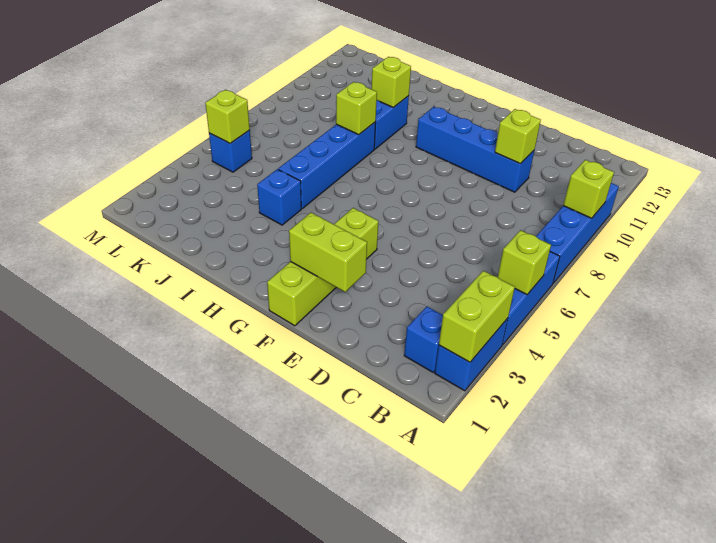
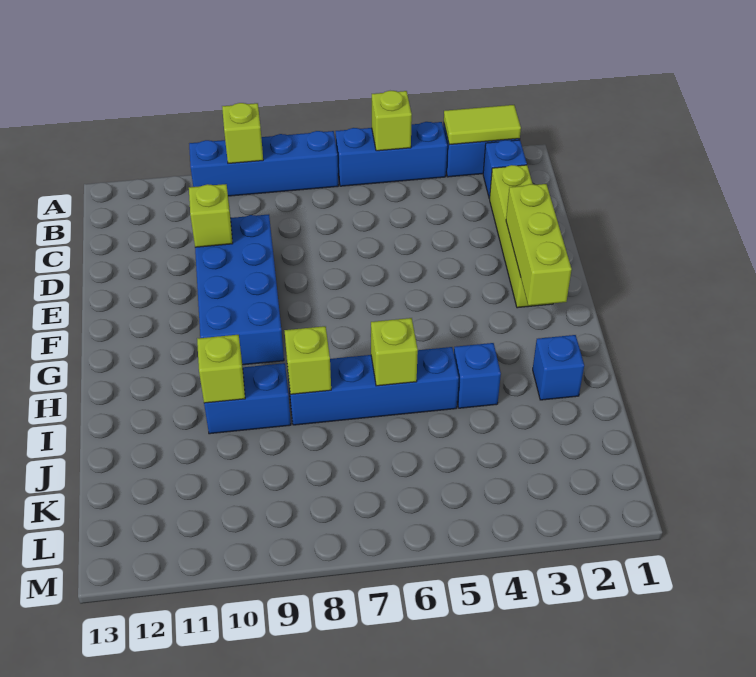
lime 1x2 brick [439,271,515,362] -> lime 1x2 tile [444,105,521,145]
blue 1x4 brick [416,107,534,192] -> blue 2x4 brick [195,214,284,365]
lime 1x2 brick [289,213,367,292] -> lime 1x3 brick [506,184,572,306]
lime 1x4 brick [267,208,379,326] -> lime 1x4 brick turned to [489,165,553,308]
blue 1x1 brick [209,130,252,172] -> blue 1x1 brick moved to [533,335,584,400]
lime 1x1 brick [205,90,250,143] -> lime 1x1 brick moved to [371,318,418,386]

